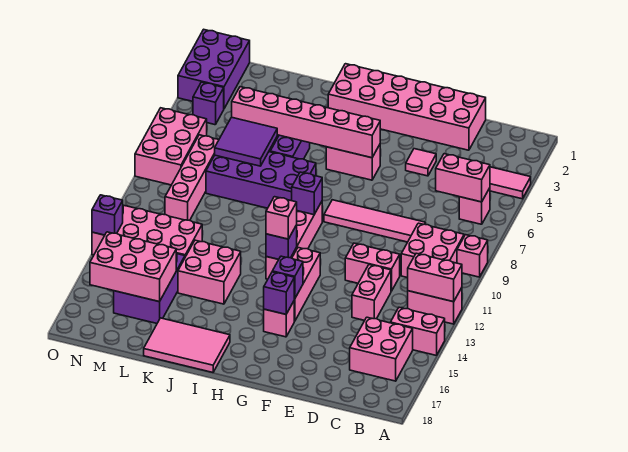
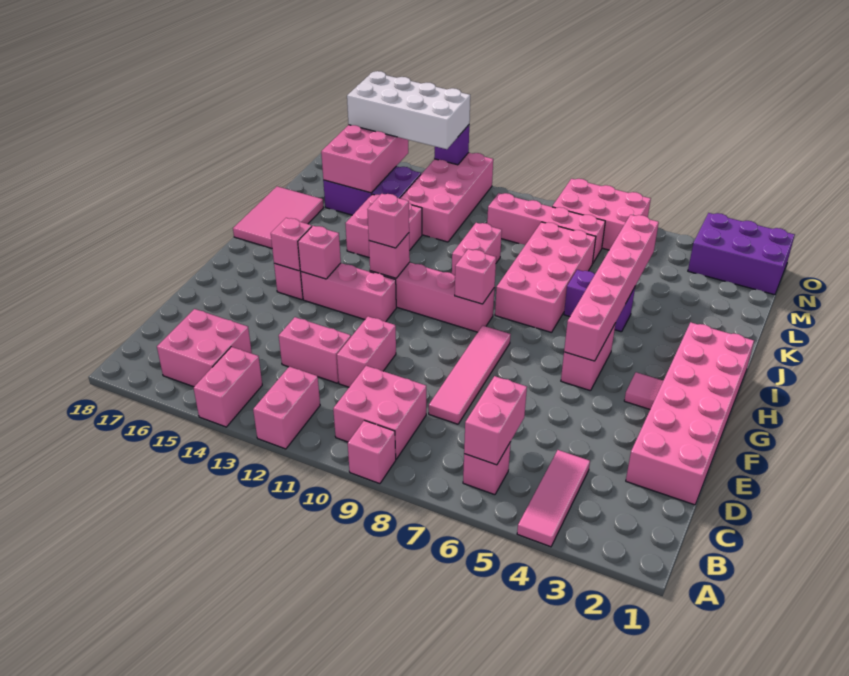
pink 1x2 brick [408,253,462,302] -> pink 1x2 brick moved to [452,223,502,276]
pink 1x1 tile [406,149,436,176] -> pink 1x1 tile moved to [624,372,663,409]
purple 1x1 brick [272,256,303,299] -> pink 1x1 brick [298,226,341,279]
purple 1x1 brick [264,272,294,314] -> pink 1x1 brick [271,218,312,271]
purple 1x1 brick [292,172,322,215] -> pink 1x1 brick [455,249,496,304]
purple 1x1 brick [266,225,297,260] -> pink 1x1 brick [369,233,410,278]
purple 2x4 brick [206,152,316,208] -> pink 2x4 brick [495,222,596,333]
purple 2x2 tile [215,117,277,166] -> none
purple 1x1 brick [193,82,224,125] -> none
none -> white 2x4 brick [347,71,470,149]

